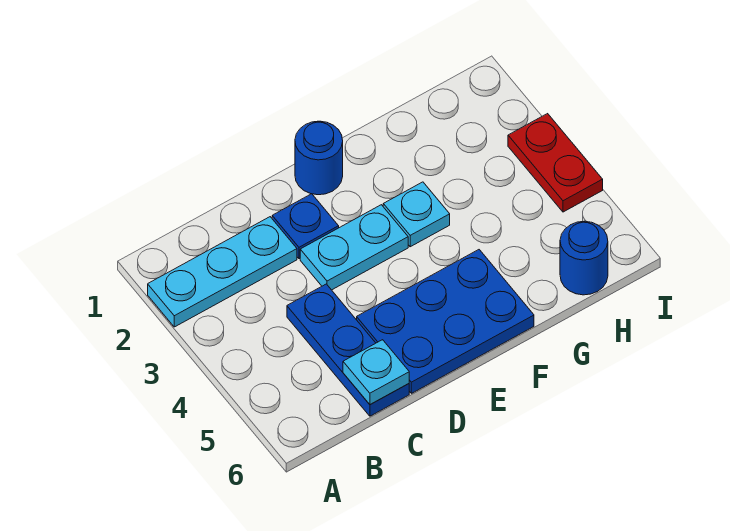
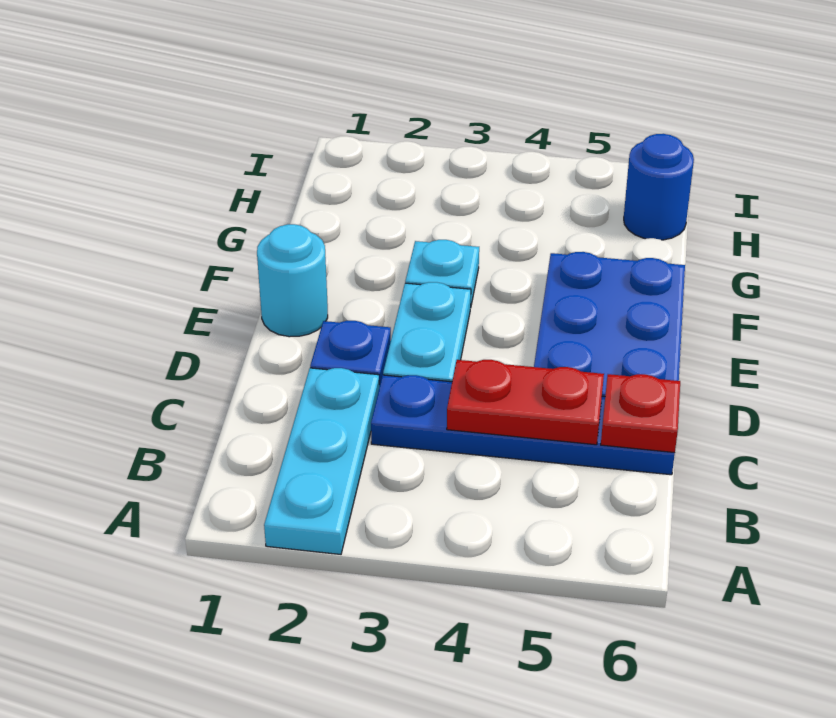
blue 1x3 plate [287,284,409,416] -> blue 1x4 plate [371,375,675,475]
cyan 1x1 plate [343,340,409,405] -> red 1x1 plate [601,374,680,453]
blue 1x1 round brick [295,121,343,195] -> cyan 1x1 round brick [257,224,328,337]
red 1x2 plate [508,114,603,212] -> red 1x2 plate moved to [447,360,604,445]

